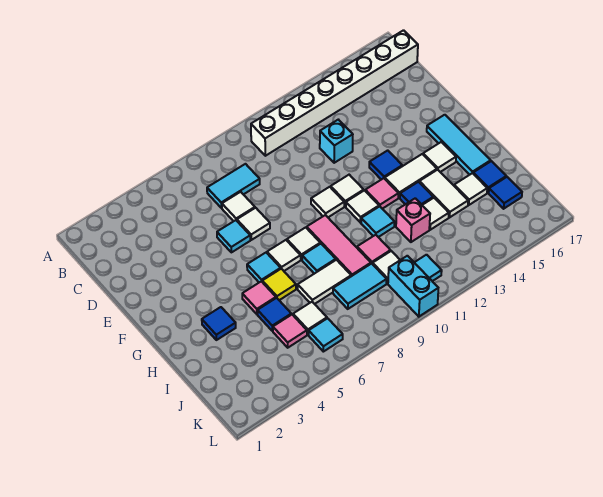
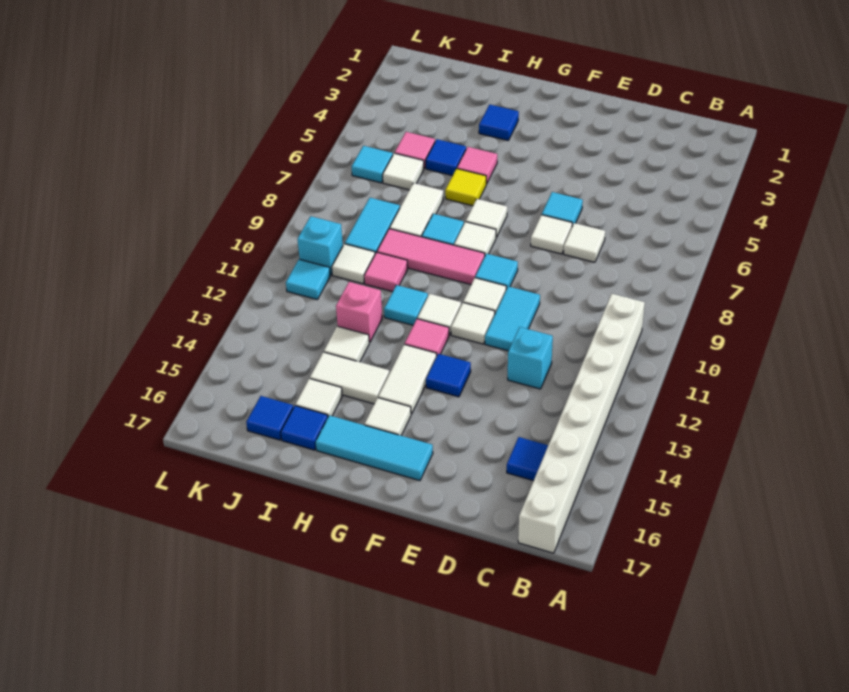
cyan 1x2 tile [207,164,260,208] -> cyan 1x2 tile moved to [485,286,540,351]
cyan 1x1 tile [247,253,281,282] -> cyan 1x1 tile moved to [475,254,518,289]
blue 1x1 tile [400,182,433,205] -> blue 1x1 tile moved to [507,437,548,481]
cyan 1x2 brick [388,256,438,317] -> cyan 1x1 brick [298,216,343,275]

